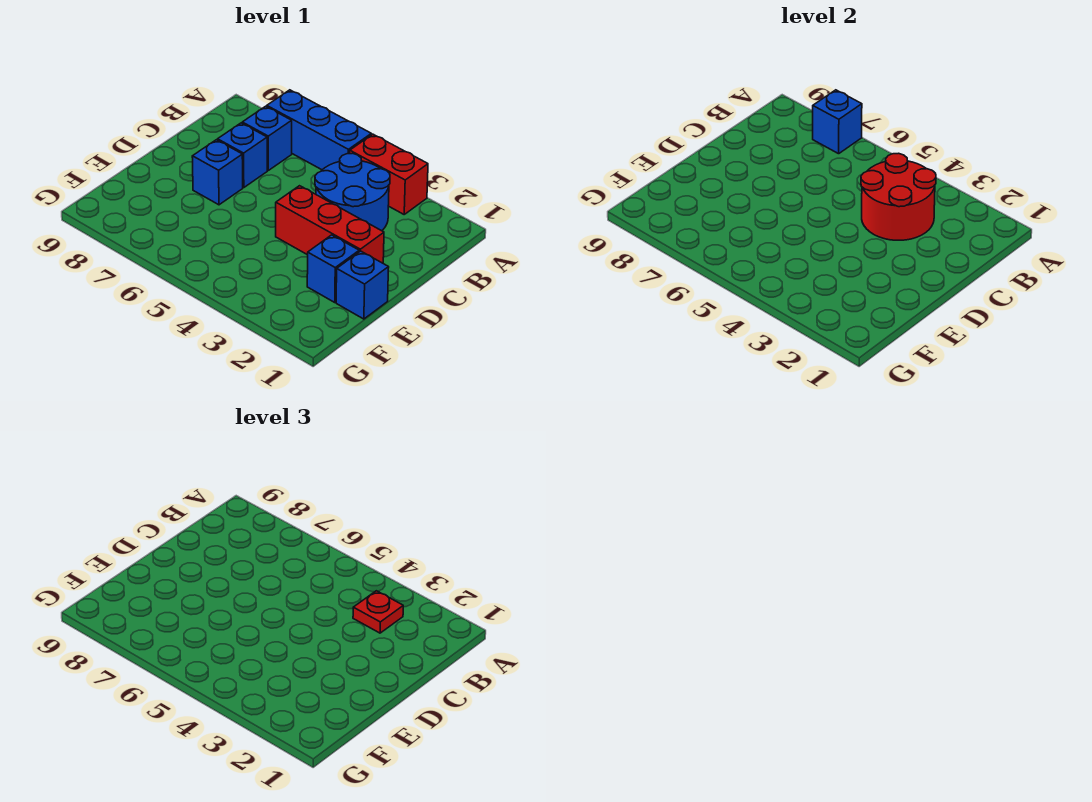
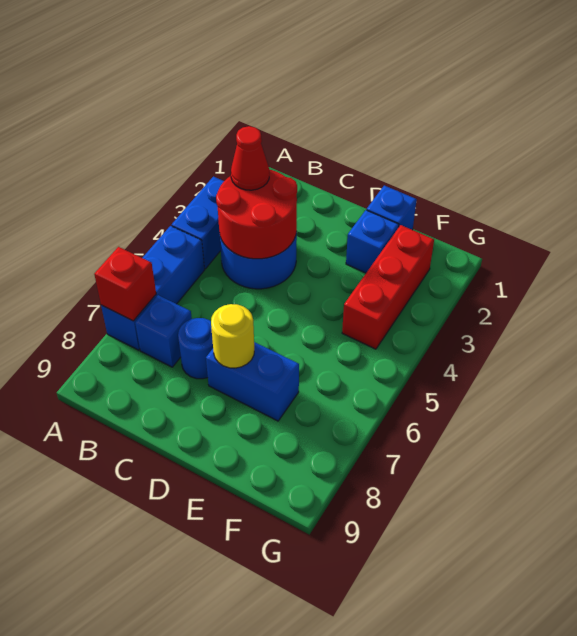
red 1x2 brick [350,134,428,214] -> blue 1x2 brick [172,177,224,269]
blue 1x1 brick [813,90,862,154] -> red 1x1 brick [94,247,156,321]
red 1x1 plate [353,591,403,633] -> red 1x1 cone [231,126,269,190]
blue 1x1 brick [218,123,267,188] -> blue 1x1 round brick [178,318,213,379]
red 1x3 brick [276,186,384,263] -> red 1x3 brick moved to [342,225,434,349]
blue 1x1 brick [192,140,243,205] -> blue 1x2 brick [206,342,299,421]
none -> yellow 1x1 round brick [211,304,254,368]

